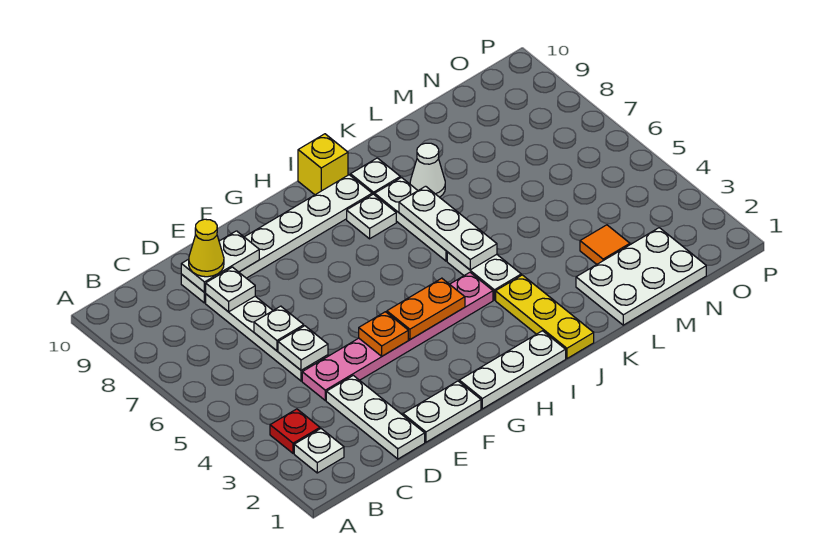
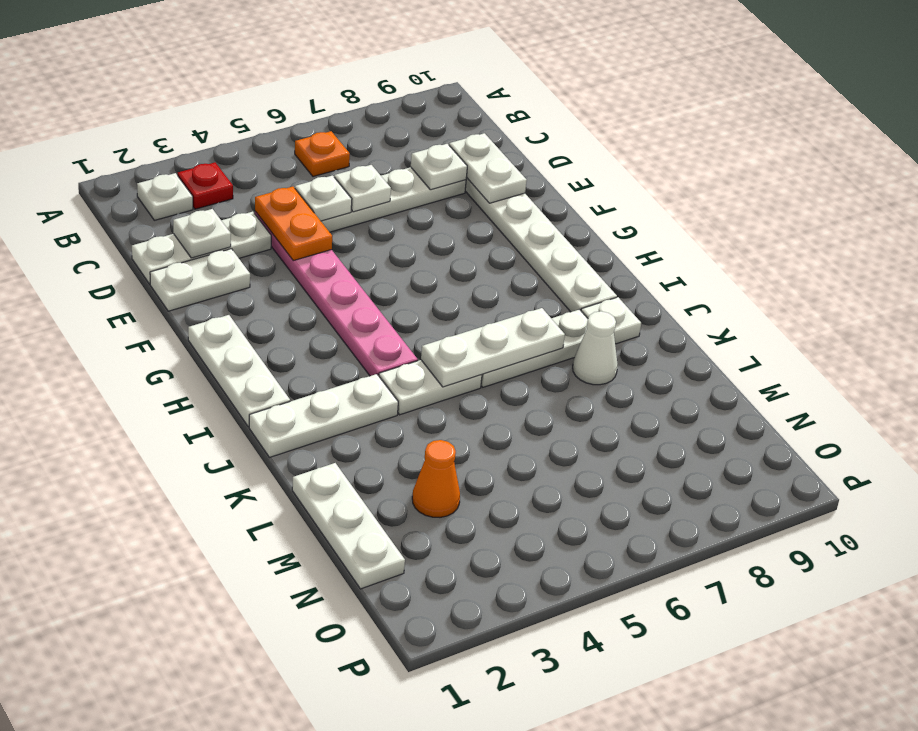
yellow 1x1 cone [189,219,224,277] -> none
white 1x2 plate [403,381,481,442] -> white 1x2 plate turned to [150,249,250,311]
orange 1x1 plate [359,312,408,356] -> orange 1x1 plate moved to [295,131,350,177]
orange 1x2 plate [387,278,465,340] -> orange 1x2 plate moved to [255,187,332,261]
white 1x1 plate [347,194,396,239] -> white 1x1 plate moved to [173,209,231,258]
yellow 1x1 brick [298,134,348,195] -> none
yellow 1x3 plate [496,275,594,359] -> white 1x3 plate [249,374,398,457]
white 2x3 plate [576,228,706,325] -> white 1x3 plate [292,463,405,589]
orange 1x1 tile [580,225,630,264] -> orange 1x1 cone [412,440,460,517]

